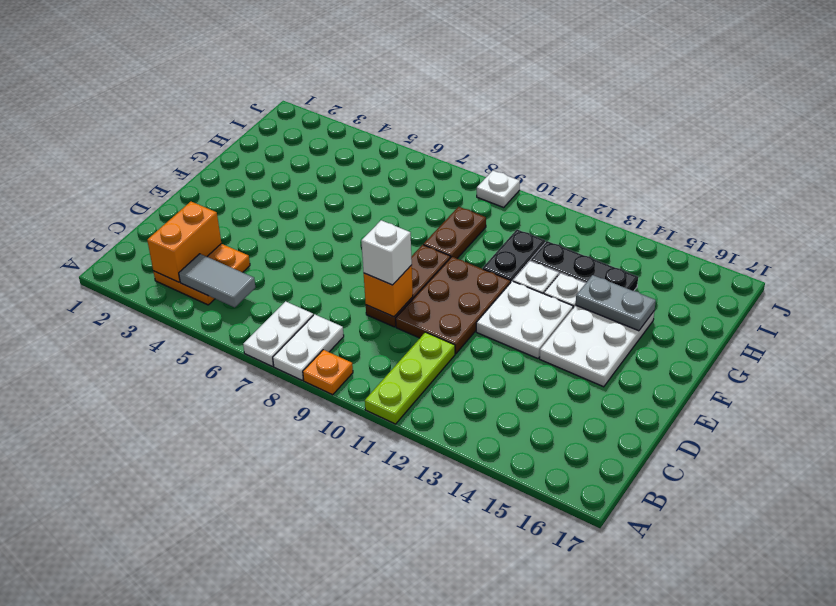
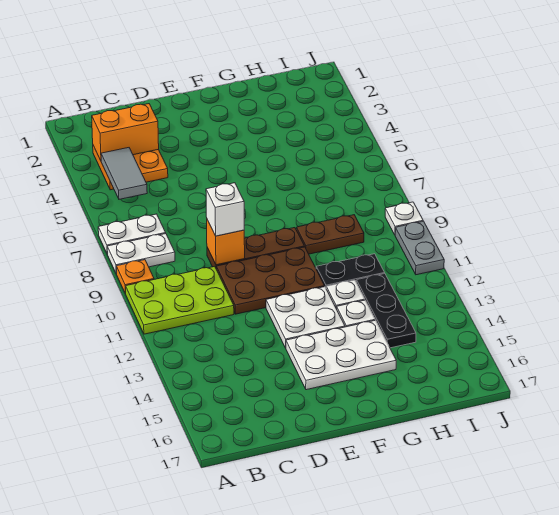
lime 1x3 plate [365,332,455,424] -> lime 2x3 plate [126,266,234,334]
grey 1x2 plate [576,275,656,331] -> grey 1x2 plate moved to [395,221,444,275]

